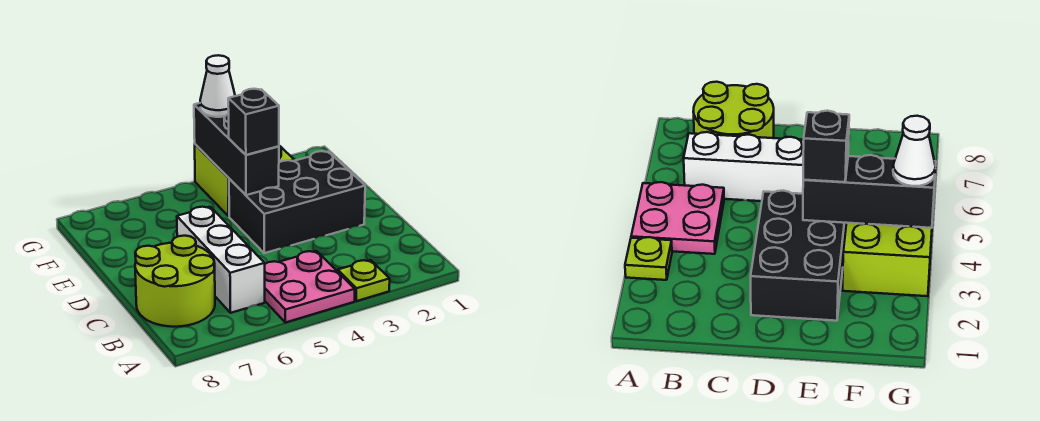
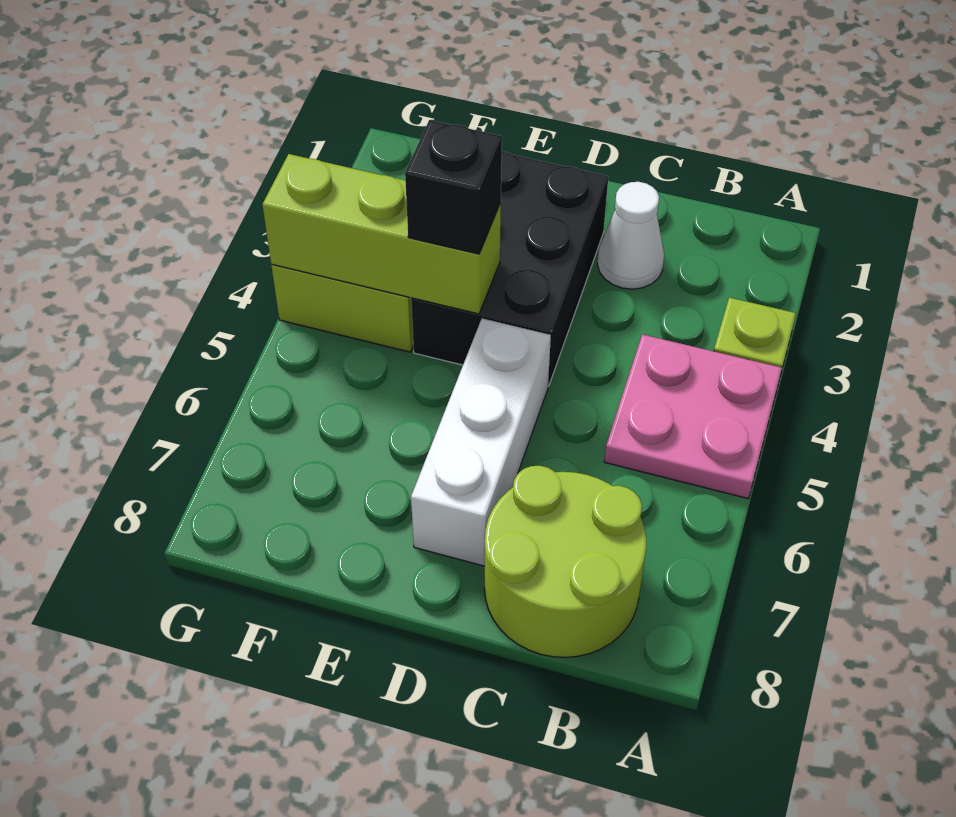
white 1x3 brick [177,207,265,313] -> white 1x3 brick turned to [411,318,551,566]
black 1x3 brick [194,103,279,195] -> lime 1x3 brick [262,154,501,314]
white 1x1 cone [200,55,235,117] -> white 1x1 cone moved to [597,182,664,289]

